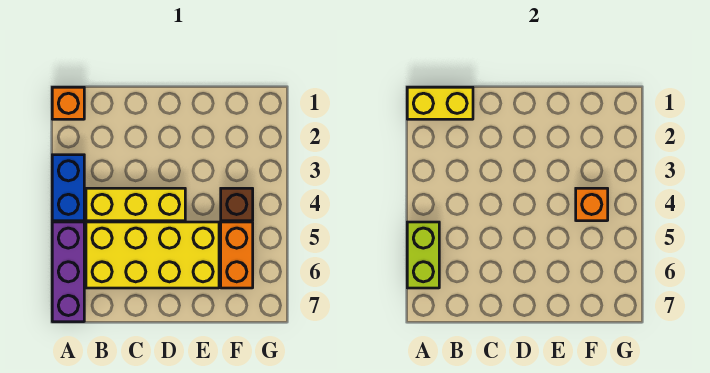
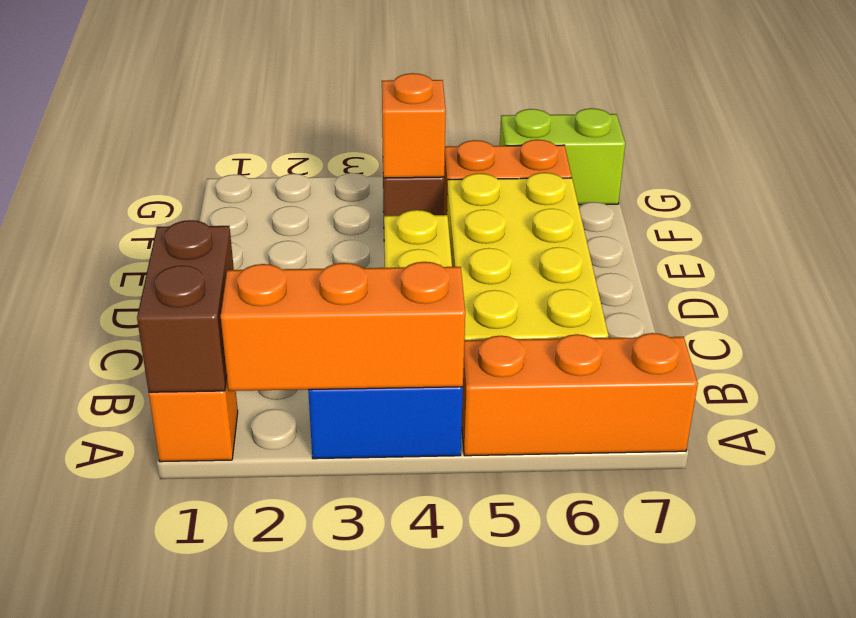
yellow 1x2 brick [407,87,473,119] -> brown 1x2 brick [137,220,234,392]
none -> orange 1x3 brick [221,262,465,391]
purple 1x3 brick [52,222,84,322] -> orange 1x3 brick [462,333,698,456]
lime 1x2 brick [407,222,439,288] -> lime 1x2 brick moved to [500,108,625,205]

